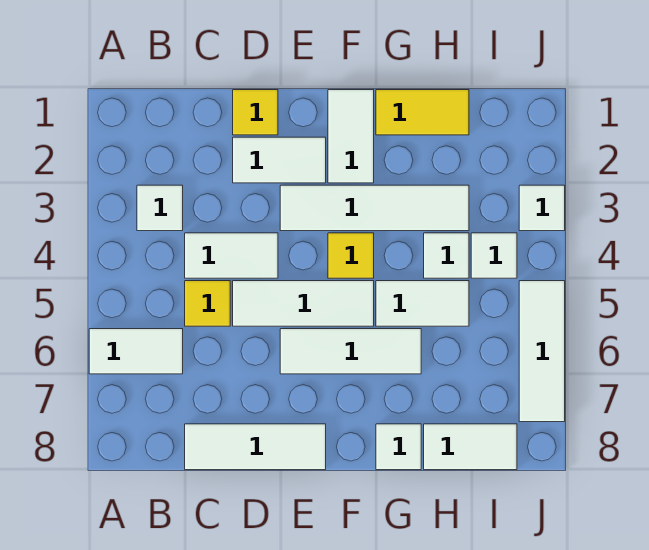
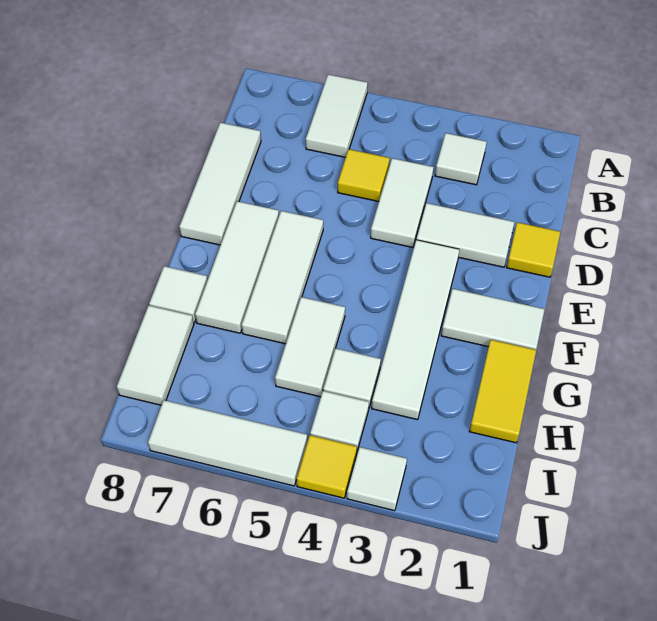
white 1x2 tile [233,137,326,183] -> white 1x2 tile turned to [416,203,514,267]
white 1x3 tile [233,281,374,326] -> white 1x3 tile moved to [195,201,279,333]
yellow 1x1 tile [328,233,374,278] -> yellow 1x1 tile moved to [297,435,357,498]

